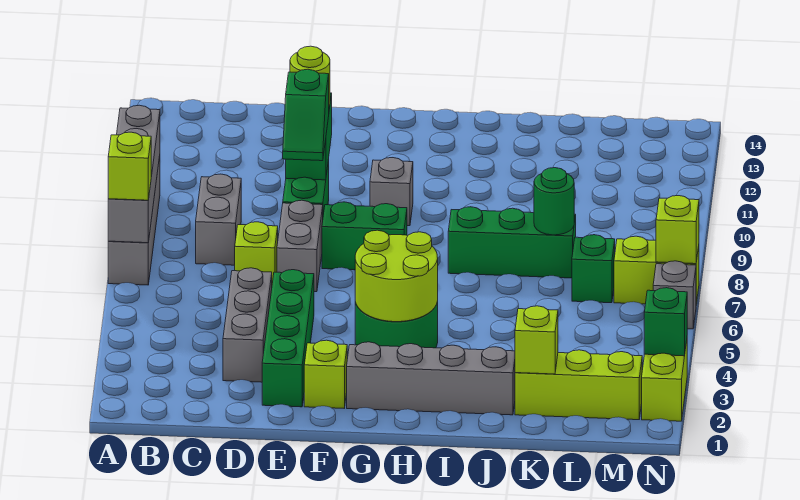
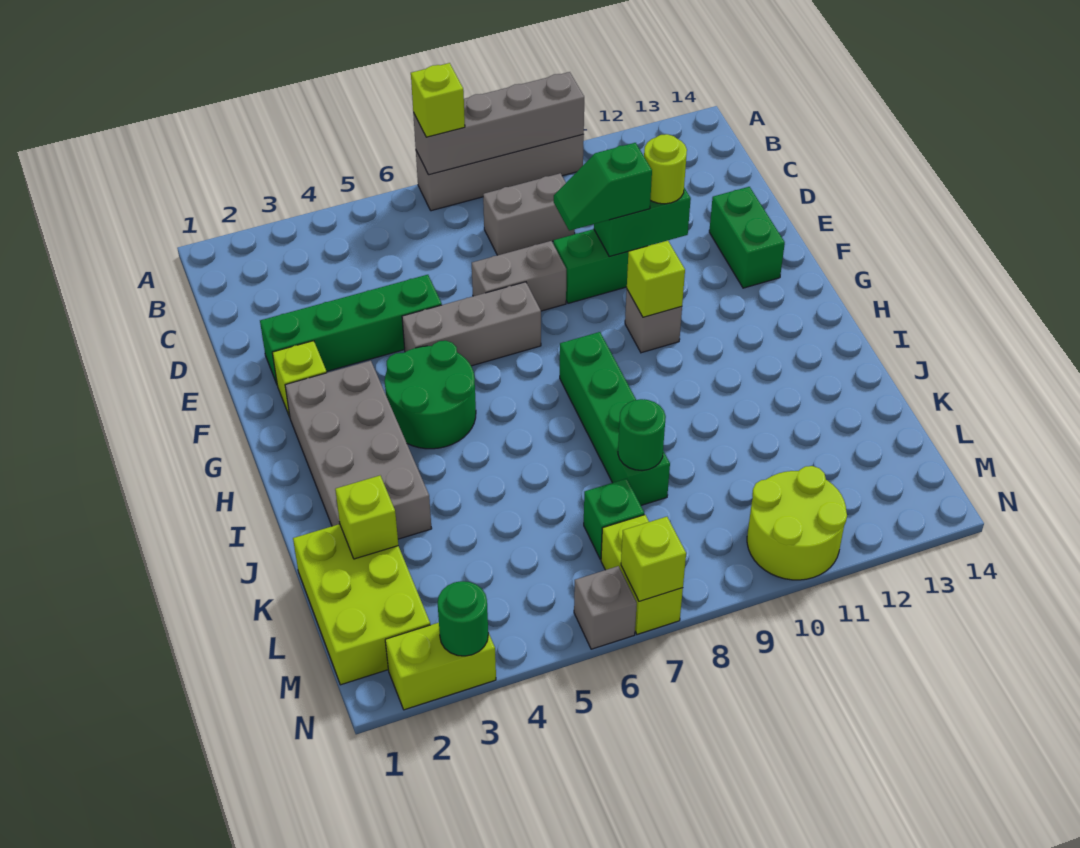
grey 1x3 brick [223,268,272,382] -> grey 1x3 brick moved to [402,282,541,366]
lime 1x1 brick [235,222,278,283] -> lime 1x1 brick moved to [627,241,685,317]
green 1x2 brick [322,202,407,270] -> green 1x2 brick moved to [709,187,785,288]
grey 1x4 brick [347,342,515,415] -> grey 2x4 brick [285,361,432,539]
lime 2x2 round brick [355,230,438,322] -> lime 2x2 round brick moved to [747,466,847,580]
green 1x3 brick [448,207,576,278] -> green 1x4 brick [560,332,670,505]
lime 1x3 brick [515,350,642,420] -> lime 2x3 brick [293,524,430,685]
green 1x1 brick [644,288,687,356] -> green 1x1 round brick [438,581,488,656]

